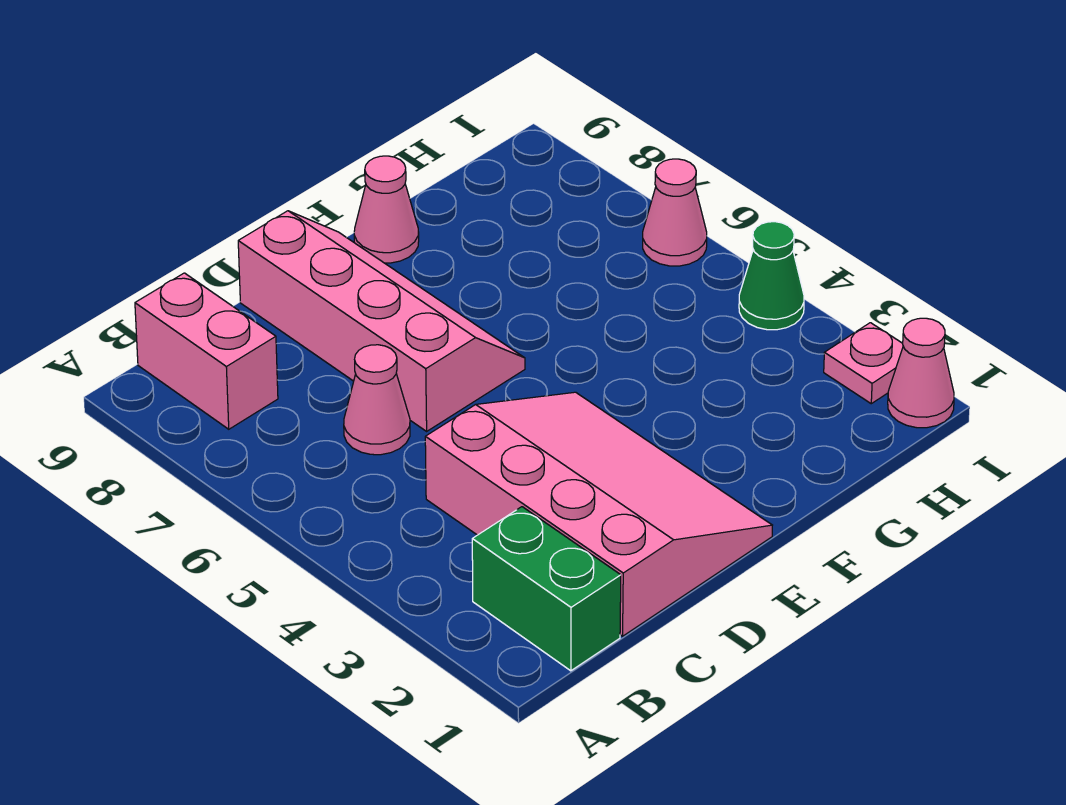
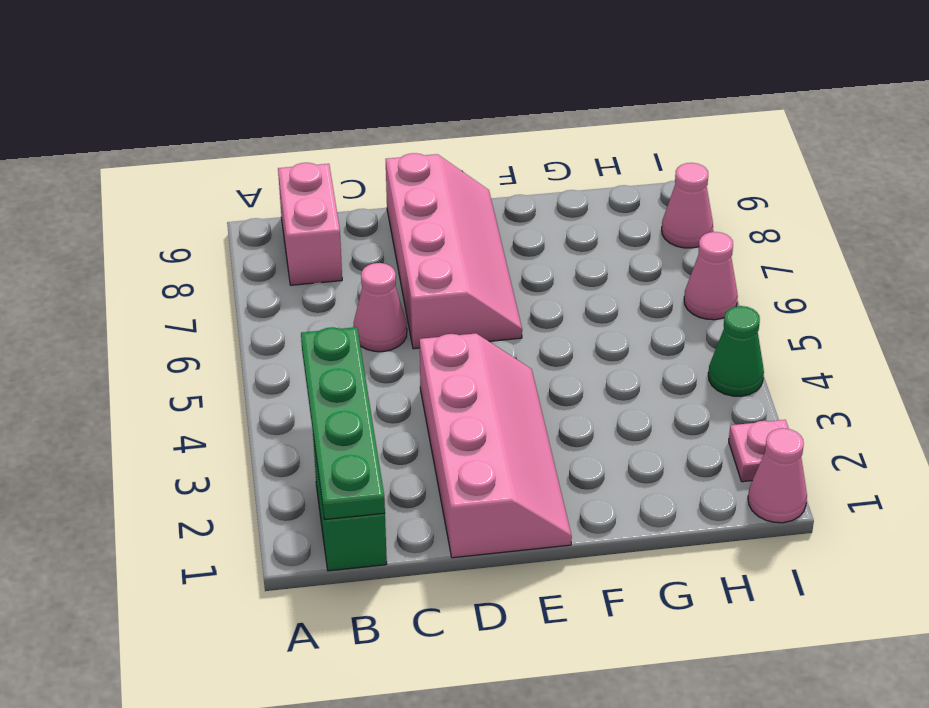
none -> green 1x4 plate [301,327,385,520]
pink 3x4 slope [425,392,772,636] -> pink 2x4 slope [420,333,572,558]
pink 1x1 cone [354,156,419,263] -> pink 1x1 cone moved to [662,163,713,248]

